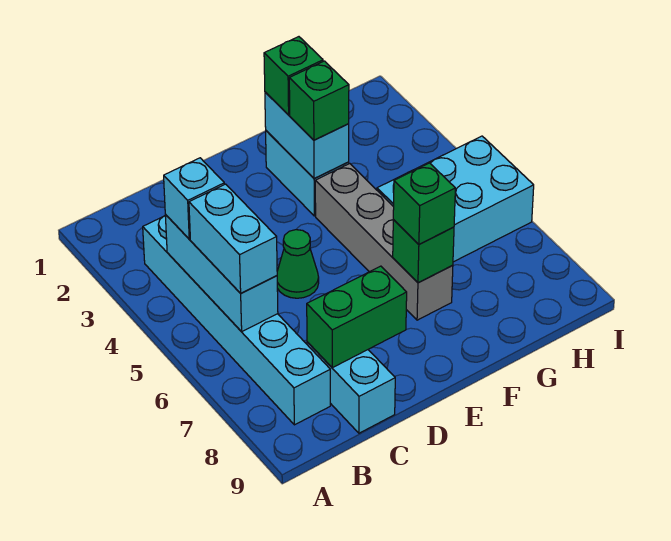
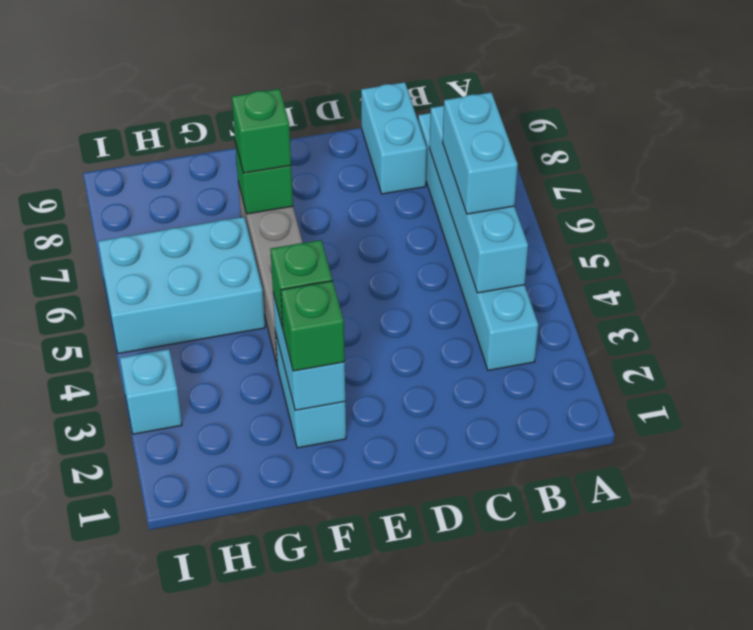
cyan 1x3 brick [165,215,278,332] -> cyan 1x4 brick [430,106,528,293]
cyan 1x1 brick [164,158,224,239] -> cyan 1x1 brick moved to [120,349,182,434]
green 1x2 brick [307,266,407,368] -> none
green 1x1 cone [277,230,319,298] -> none

